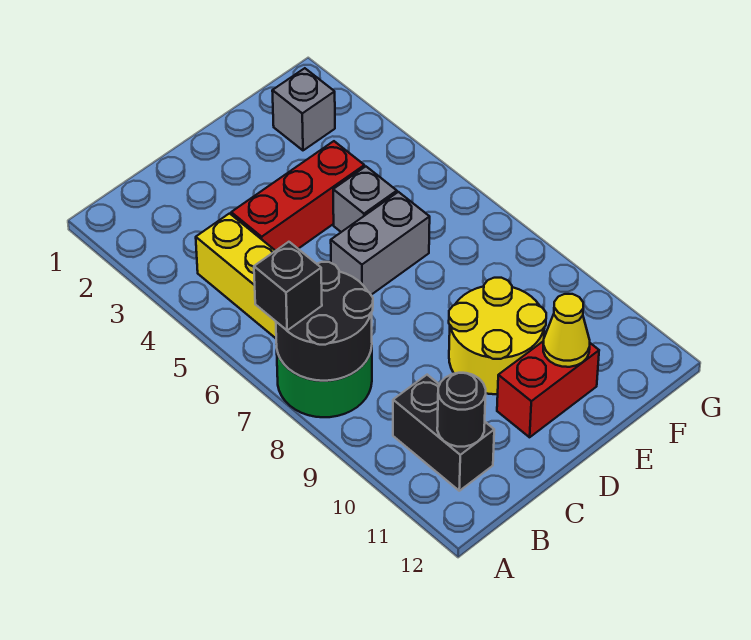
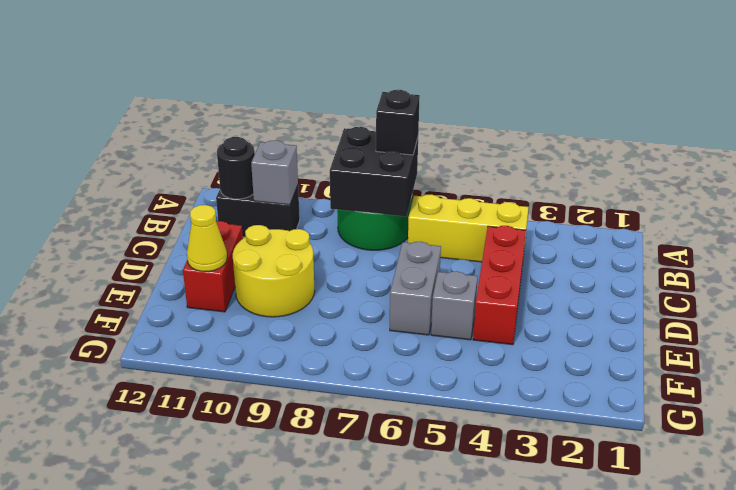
black 2x2 round brick [276,262,373,381] -> black 2x2 brick [330,127,418,216]
grey 1x1 brick [272,68,335,150] -> grey 1x1 brick moved to [251,140,298,205]

